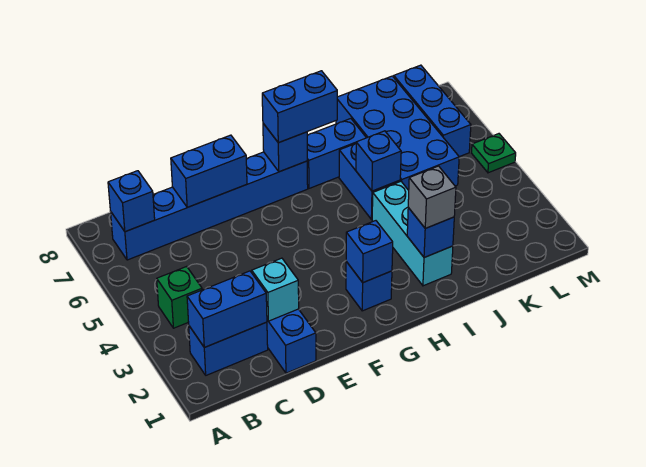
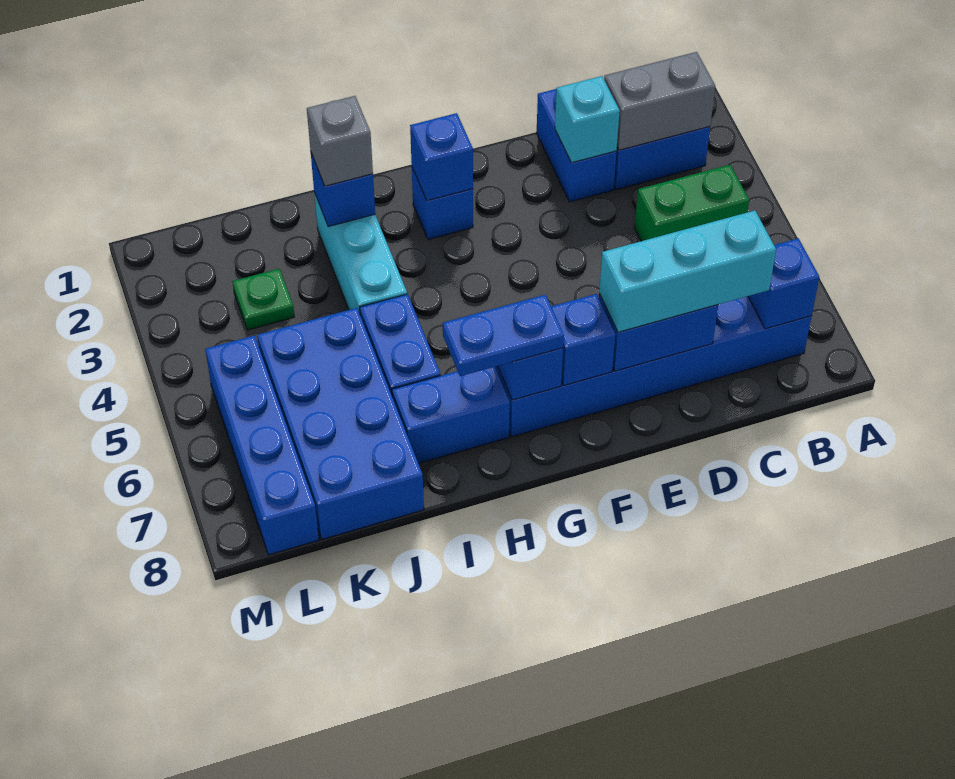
blue 1x2 brick [187,271,267,347] -> grey 1x2 brick [604,52,715,150]
green 1x1 brick [157,266,202,328] -> green 1x2 brick [635,165,749,241]
none -> cyan 1x3 brick [599,211,776,332]
blue 1x2 brick [262,71,337,143] -> blue 1x2 plate [443,295,564,376]
blue 1x1 brick [356,131,401,191] -> blue 1x1 brick moved to [551,294,615,386]
blue 1x3 brick [394,65,471,157] -> blue 1x4 brick [205,336,319,555]
green 1x1 plate [472,134,516,173] -> green 1x1 plate moved to [232,269,294,330]

